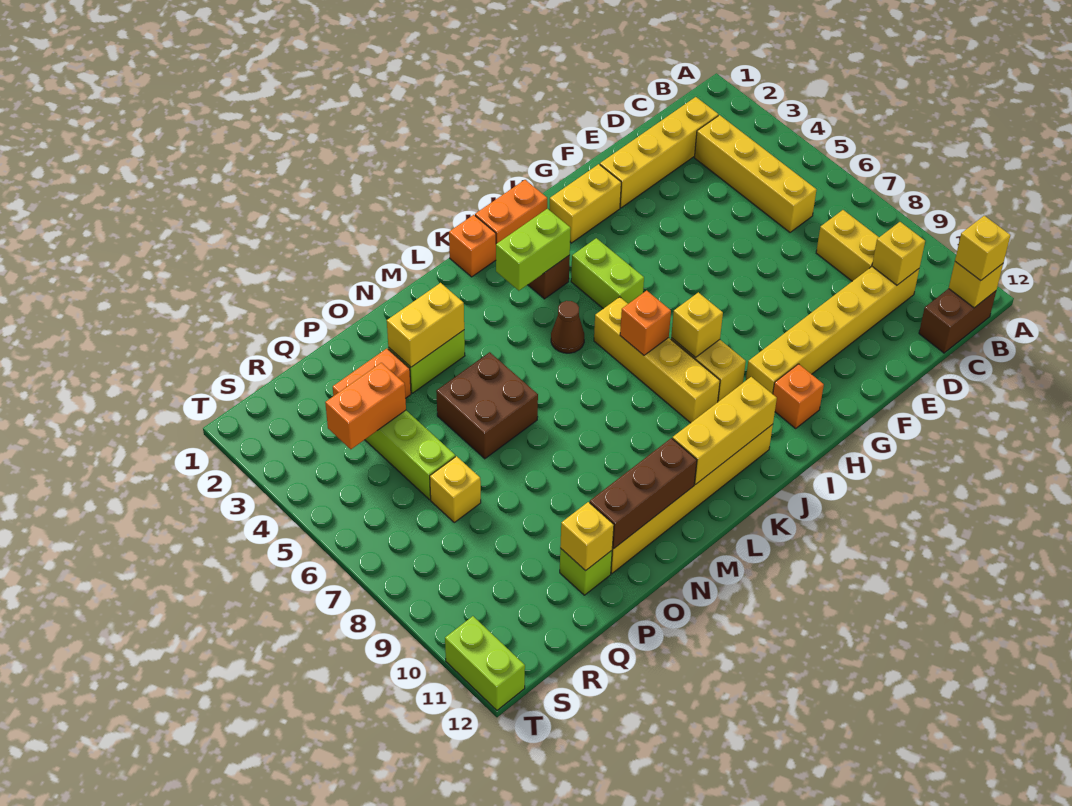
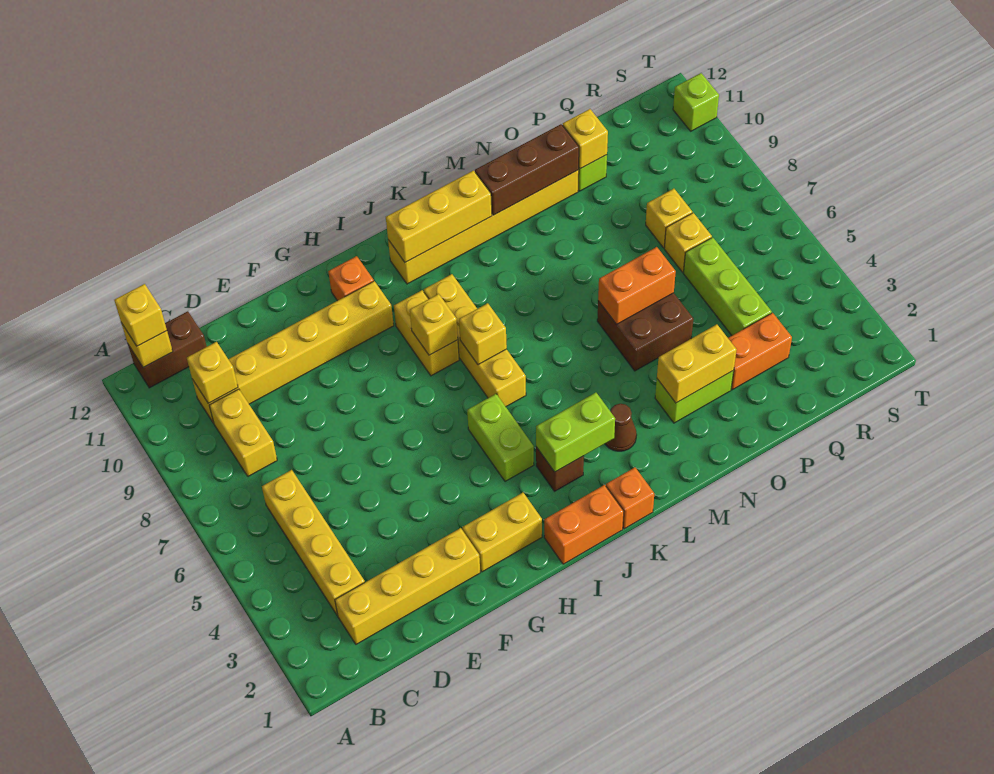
orange 1x1 brick [620,291,671,355] -> yellow 1x1 brick [459,303,507,365]
brown 1x1 cone [551,301,584,353] -> brown 1x1 cone moved to [605,404,637,451]
orange 1x2 brick [325,363,406,449] -> orange 1x2 brick moved to [598,247,676,324]
none -> yellow 1x1 brick [646,189,692,248]
lime 1x2 brick [445,616,525,710] -> lime 1x1 brick [673,73,719,131]

